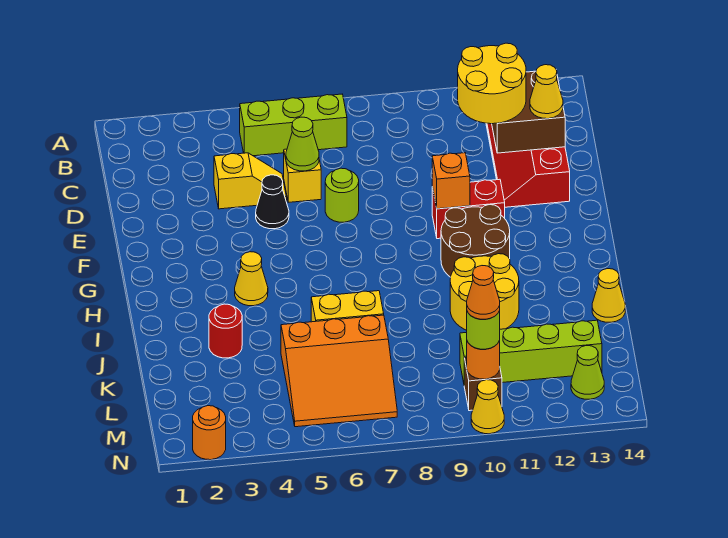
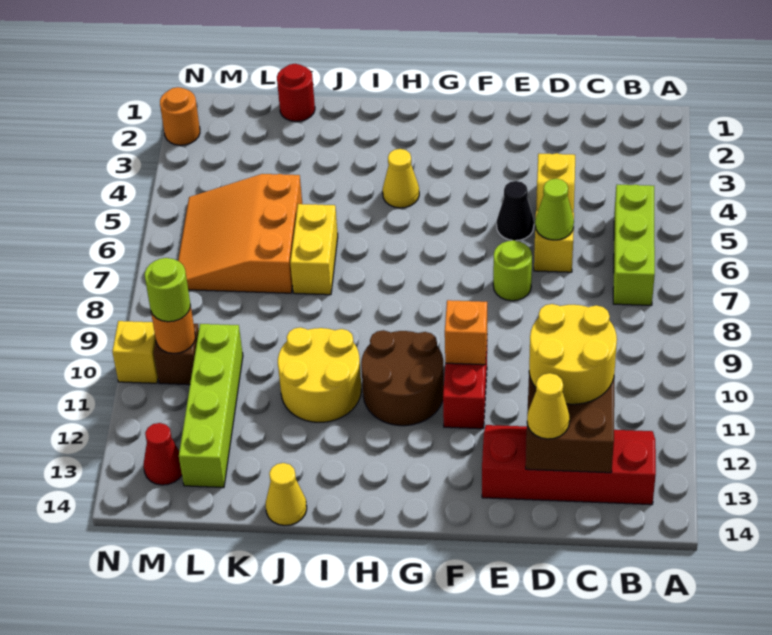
red 1x1 round brick [209,304,242,358] -> red 1x1 round brick moved to [277,64,315,122]
orange 1x1 cone [467,266,500,319] -> none
lime 1x1 cone [571,346,604,399] -> red 1x1 cone [144,423,182,485]
yellow 1x1 cone [471,380,504,434] -> yellow 1x1 brick [112,321,158,383]

